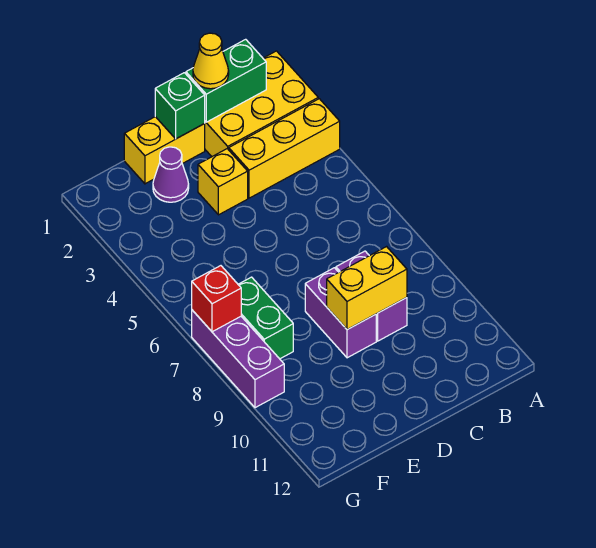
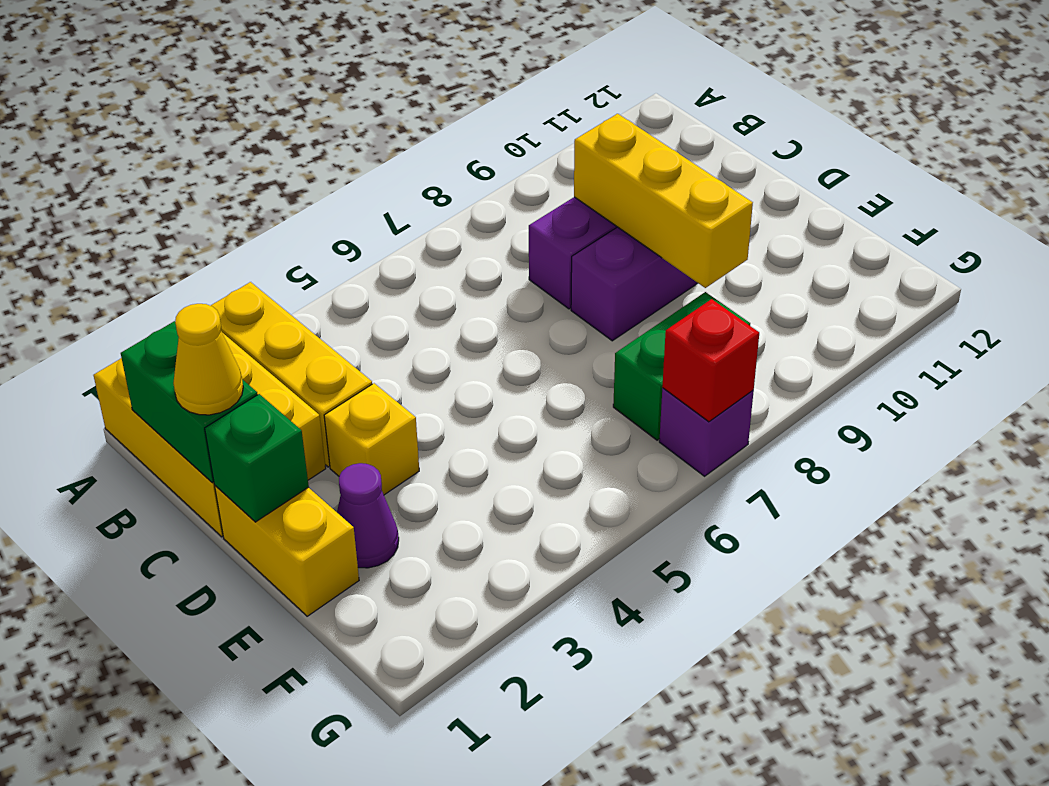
yellow 1x2 brick [327,247,407,330] -> yellow 1x3 brick [574,114,753,288]
purple 1x3 brick [192,310,284,408] -> purple 1x1 brick [659,388,754,476]

